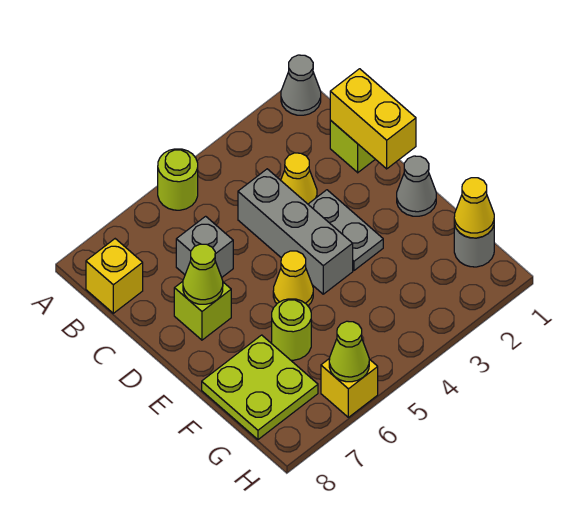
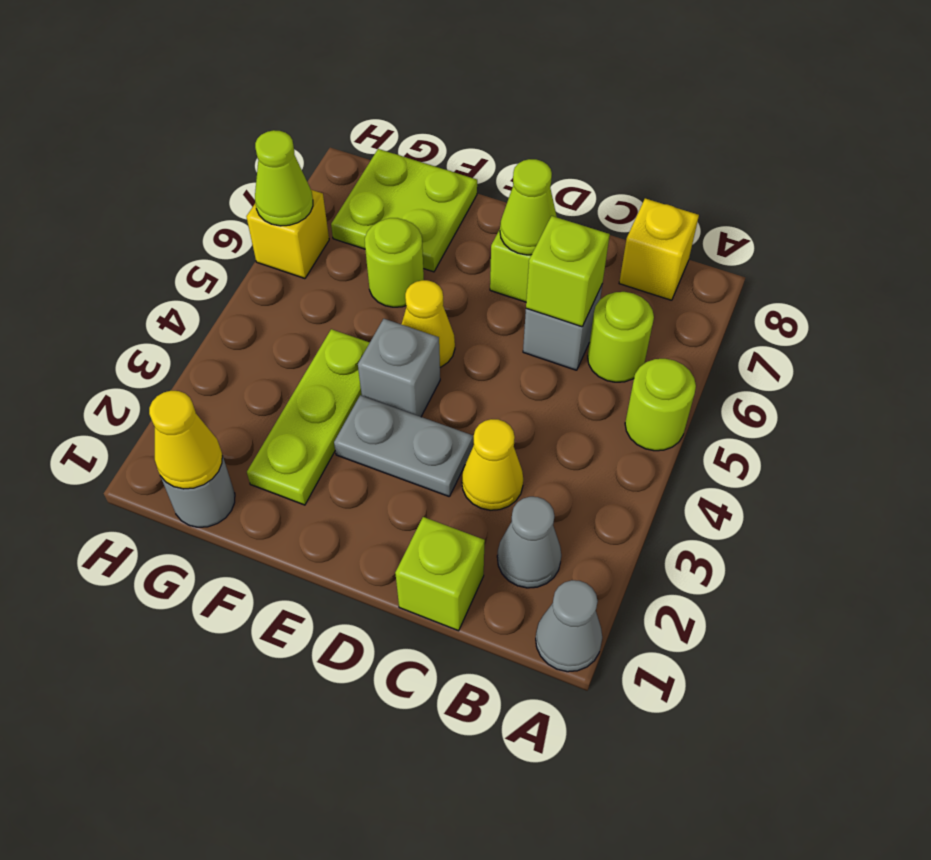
none -> lime 1x1 round brick [588,292,654,382]
yellow 1x2 brick [330,69,416,169] -> none
grey 1x3 brick [238,169,353,294] -> grey 1x1 brick [358,319,440,417]
none -> lime 1x1 brick [526,216,610,327]
grey 1x1 cone [397,156,436,216] -> grey 1x1 cone moved to [497,497,561,588]
none -> lime 1x3 plate [247,329,370,505]

